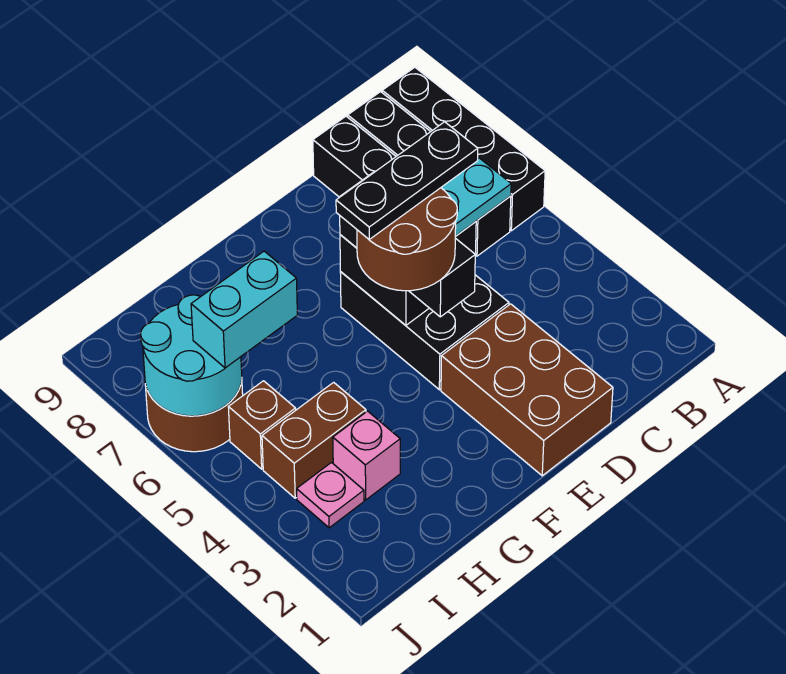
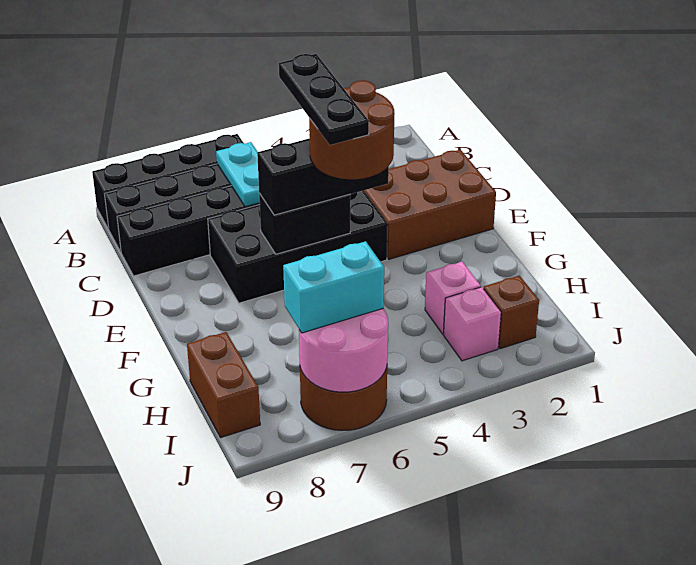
black 2x3 brick [340,272,509,390] -> black 2x4 brick [208,191,388,303]
brown 1x2 brick [262,382,366,498] -> brown 1x2 brick moved to [187,332,260,438]
cyan 1x2 brick [191,251,297,368] -> cyan 1x2 brick turned to [283,241,384,333]
pink 1x1 plate [297,463,364,528] -> pink 1x1 brick [444,287,501,361]
brown 1x1 brick [228,381,296,469] -> brown 1x1 brick moved to [484,276,539,349]
cyan 2x2 round brick [141,295,242,416] -> pink 2x2 round brick [299,309,388,392]

